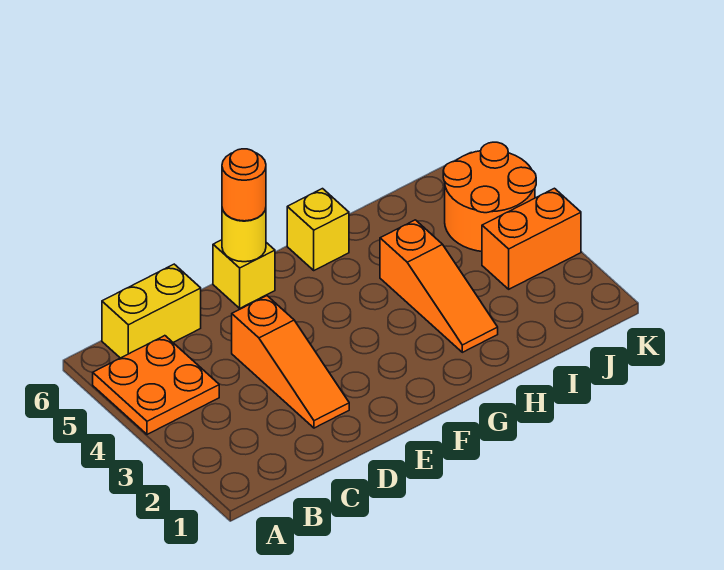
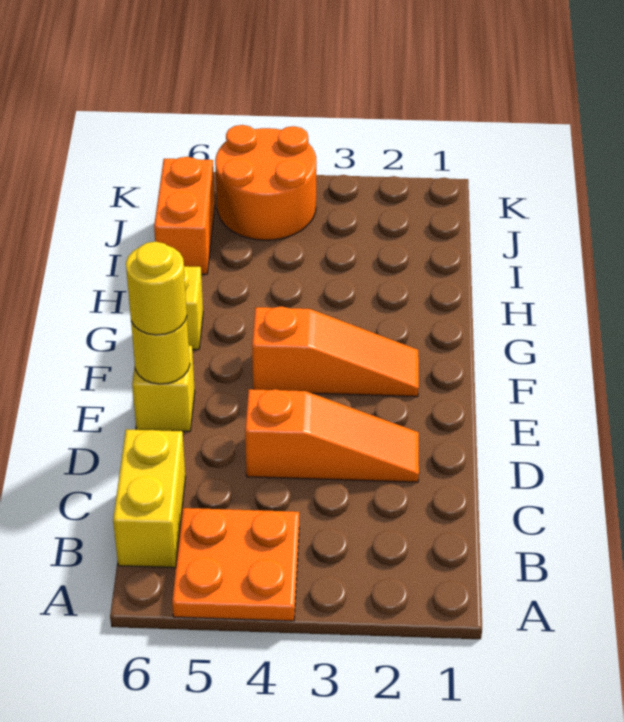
orange 1x1 round brick [222,149,266,221] -> yellow 1x1 round brick [126,242,187,335]
orange 1x3 slope [380,220,498,352] -> orange 1x3 slope moved to [252,306,419,397]
orange 1x2 brick [482,188,581,289] -> orange 1x2 brick moved to [154,157,215,274]

